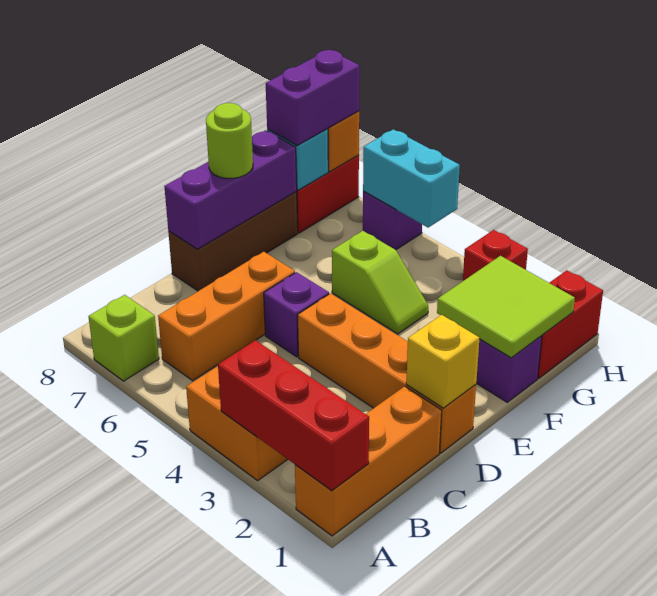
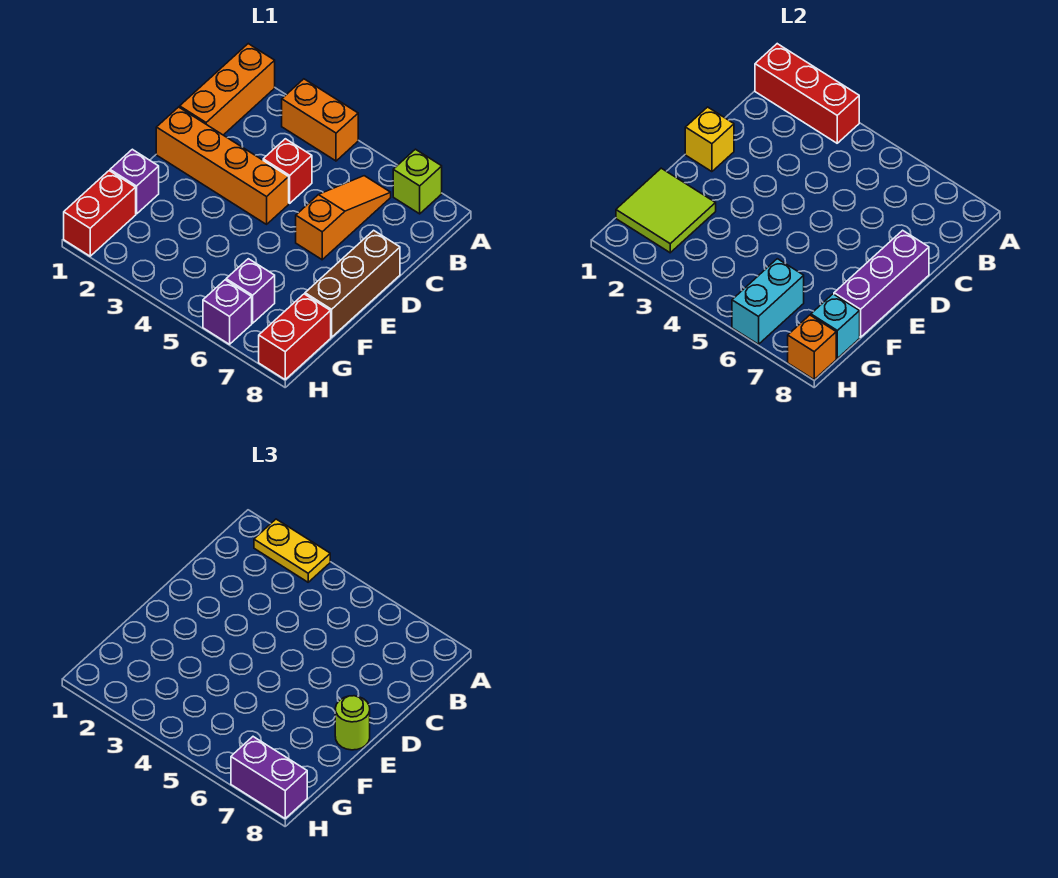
none -> yellow 1x2 plate [254,519,330,582]
orange 1x3 brick [158,252,295,381] -> orange 1x3 slope [296,176,391,260]
purple 1x1 brick [264,272,329,357] -> purple 1x1 brick moved to [226,259,275,323]
lime 1x2 slope [332,231,428,334] -> none
purple 1x2 brick [266,50,360,145] -> purple 1x2 brick turned to [231,737,307,818]
red 1x1 brick [463,230,528,281] -> red 1x1 brick moved to [263,139,312,203]
cyan 1x2 brick [363,129,460,228] -> cyan 1x2 brick turned to [732,259,804,344]

